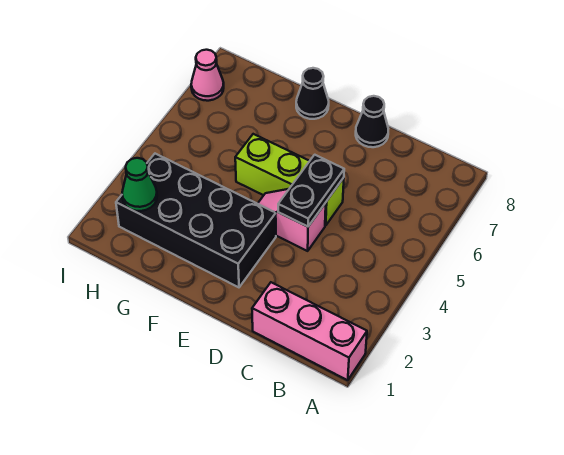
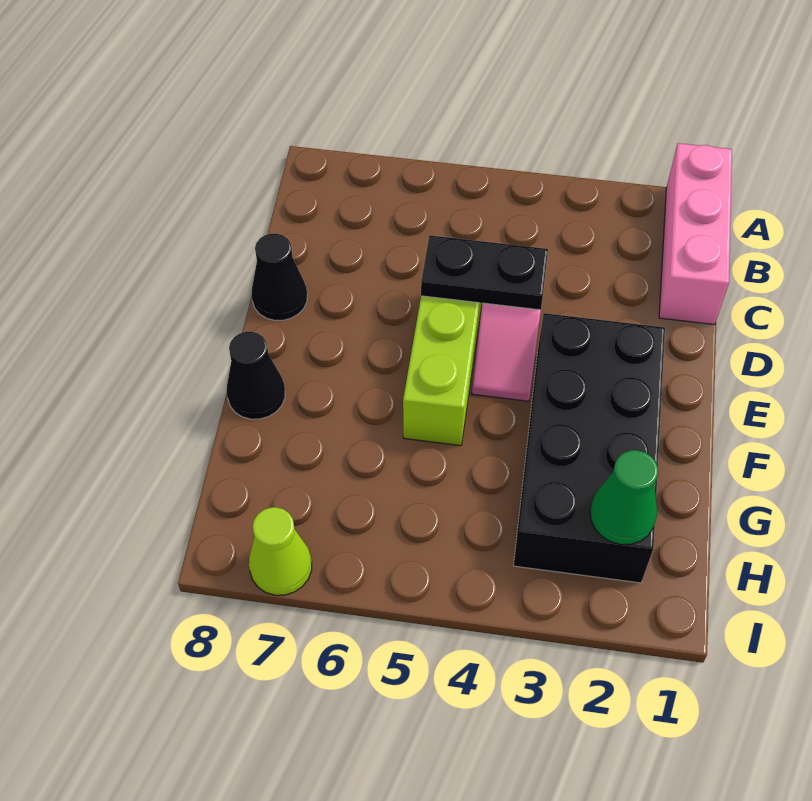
pink 1x1 cone [191,50,224,101] -> lime 1x1 cone [249,507,312,595]

